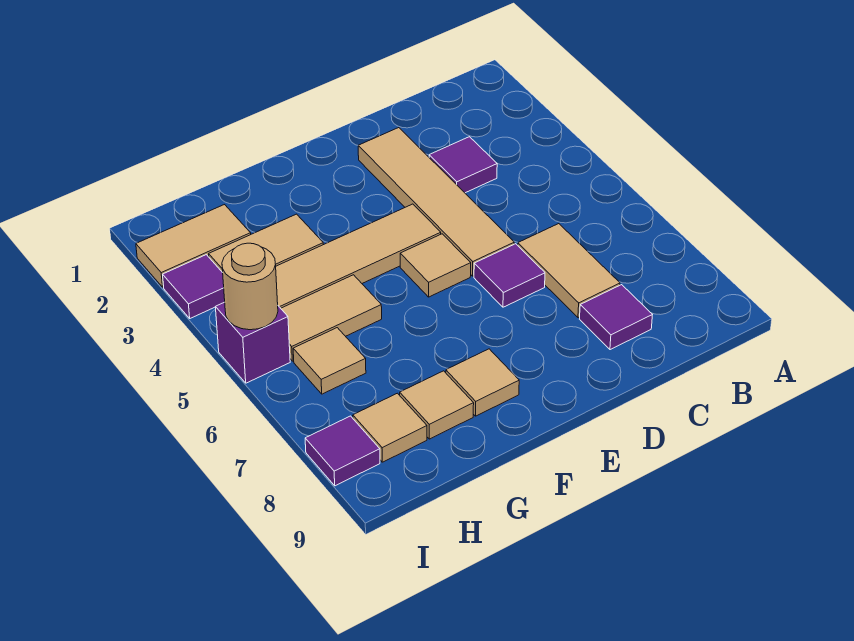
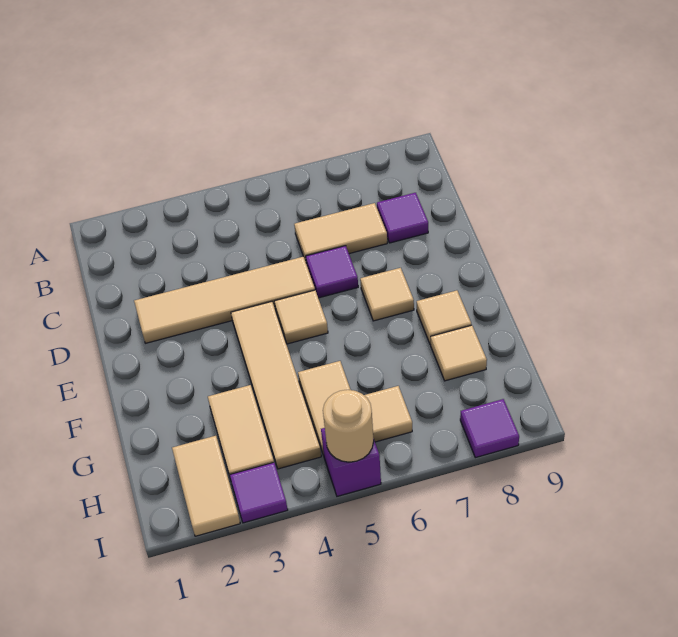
purple 1x1 tile [429,137,497,193] -> none
tan 1x1 tile [353,393,427,462] -> tan 1x1 tile moved to [360,268,414,321]

